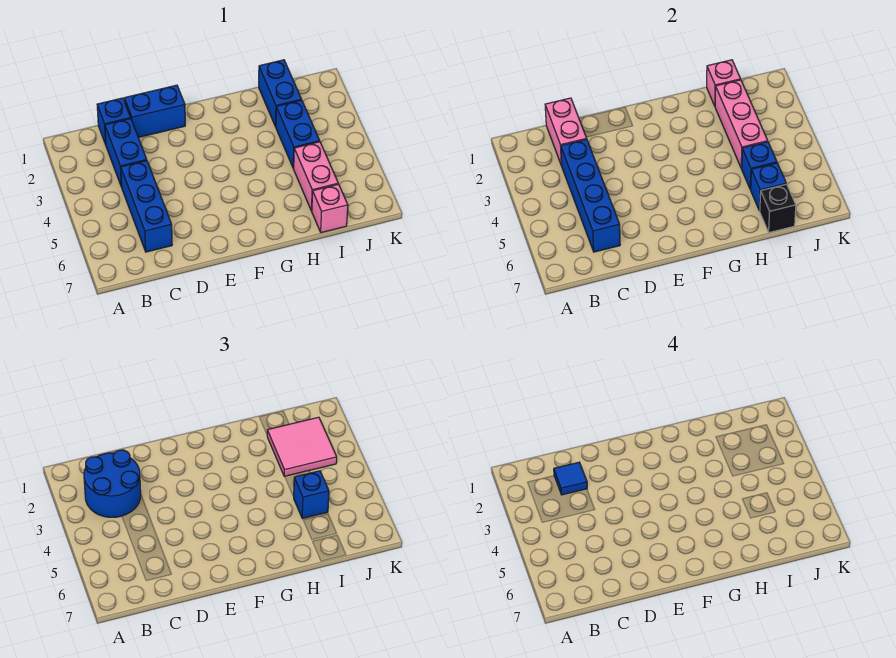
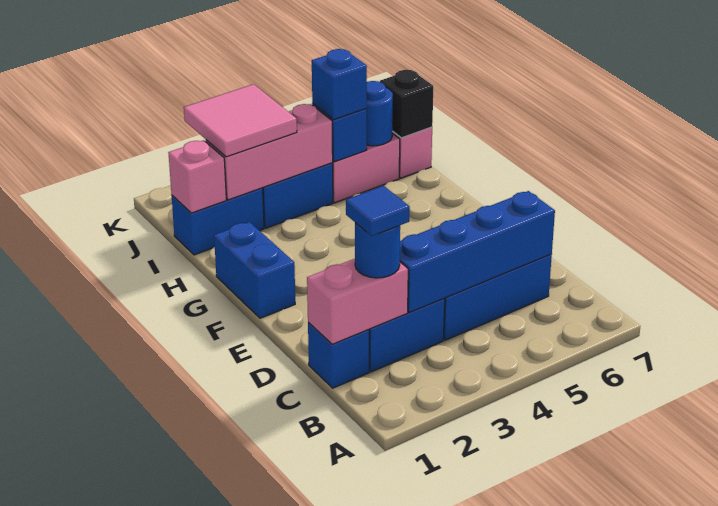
blue 2x2 round brick [84,450,141,517] -> blue 1x1 round brick [355,223,400,278]
blue 1x2 brick [124,85,185,137] -> blue 1x2 brick moved to [214,222,295,318]
blue 1x1 brick [750,163,786,211] -> blue 1x1 round brick [366,81,393,146]

